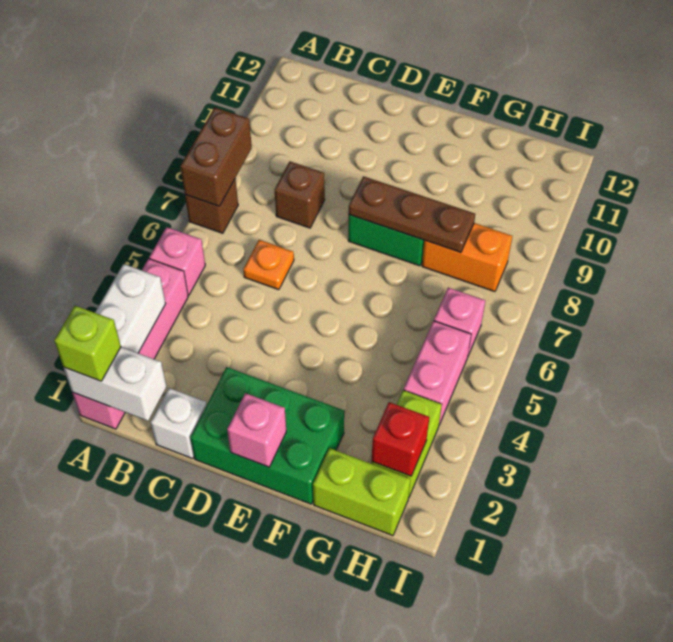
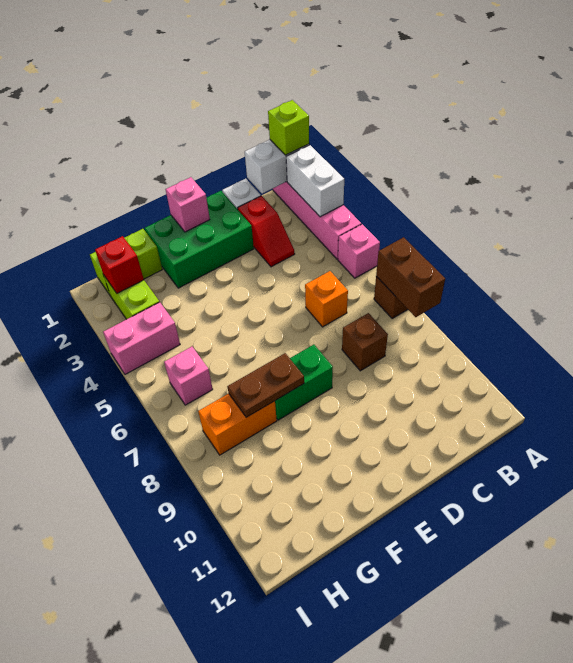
none -> red 1x2 slope [238,196,295,267]
orange 1x1 plate [243,240,294,290] -> orange 1x1 brick [305,271,348,327]
brown 1x3 plate [349,176,475,253] -> brown 1x2 plate [227,353,304,417]
pink 1x2 brick [404,321,471,425] -> pink 1x2 brick turned to [103,302,180,374]

